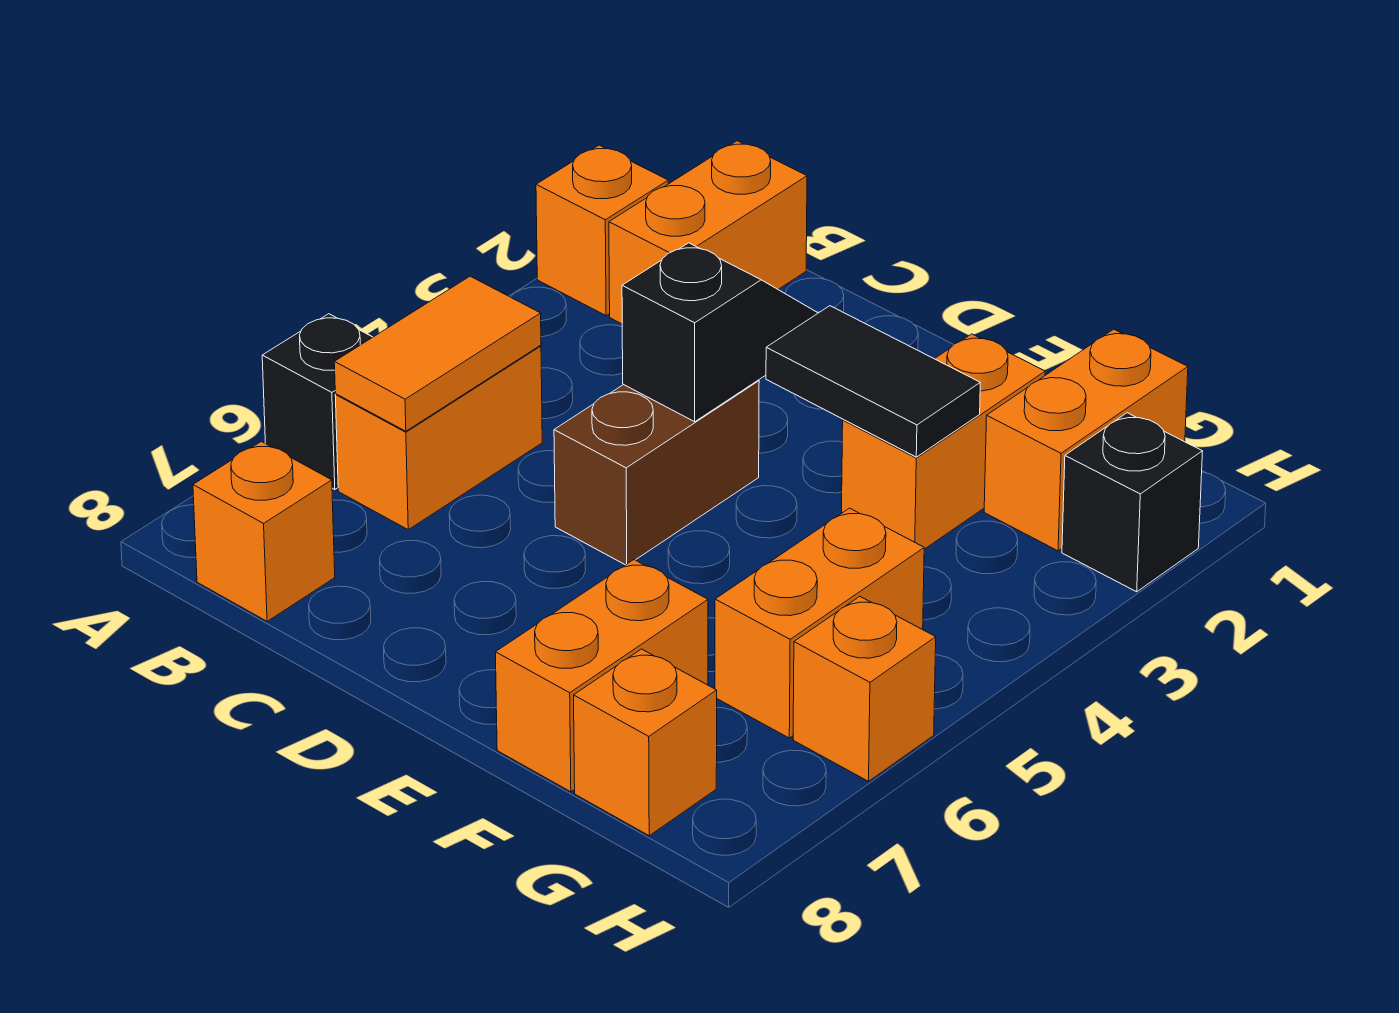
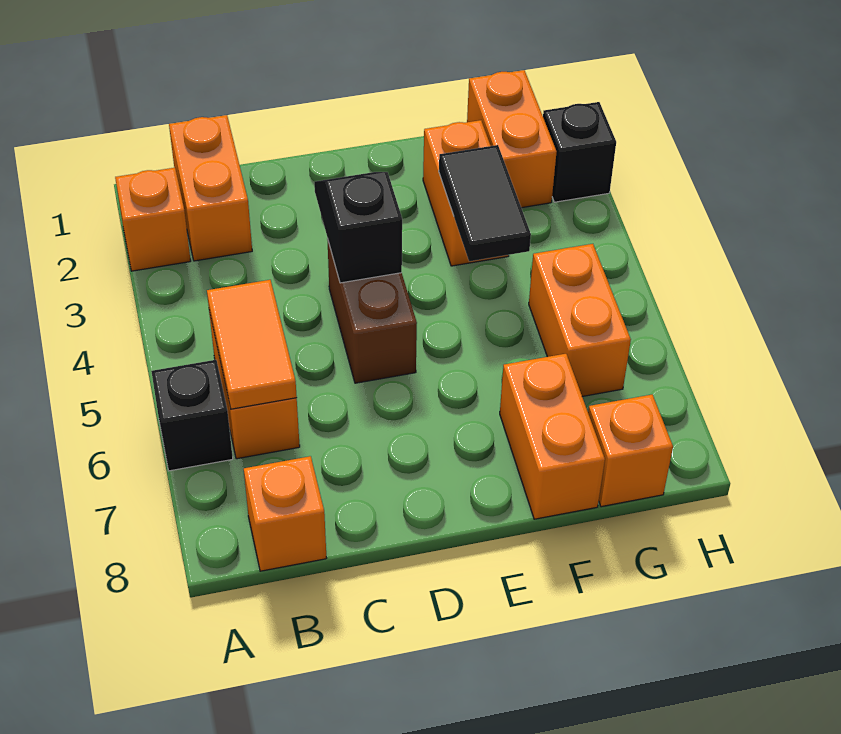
black 1x2 tile [766,306,980,457] -> black 1x2 tile turned to [439,145,531,261]
orange 1x1 brick [793,597,936,781] -> none

